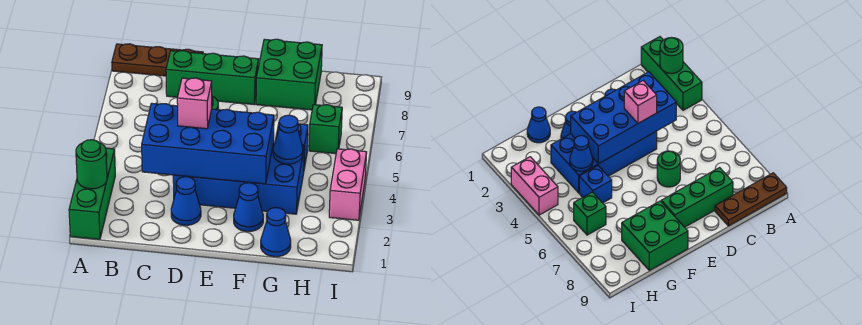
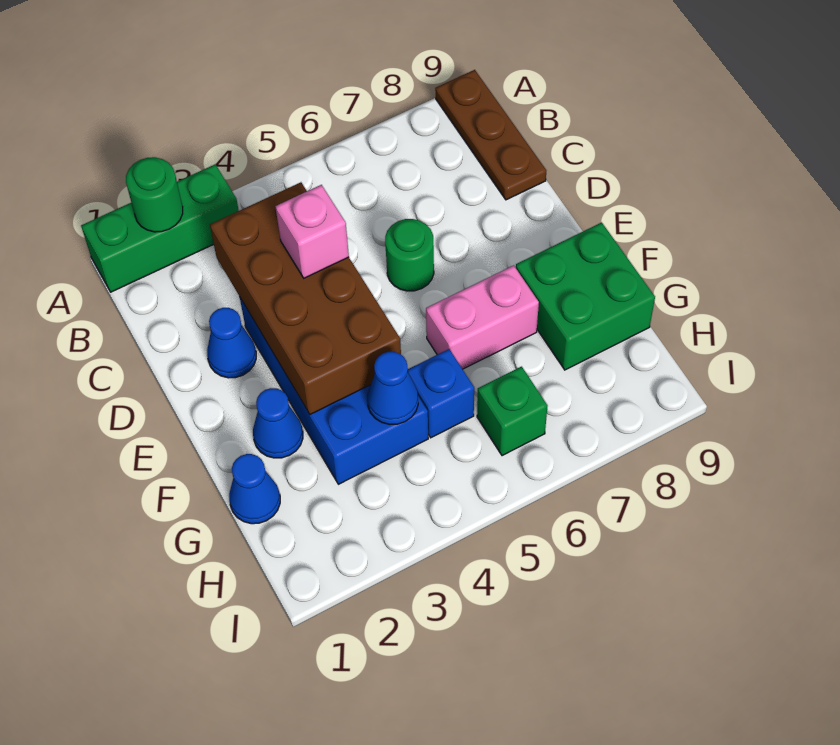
blue 2x4 brick [142,103,274,184] -> brown 2x4 brick [210,182,401,414]
green 1x3 brick [166,51,259,104] -> none
pink 1x2 brick [329,149,367,220] -> pink 1x2 brick moved to [426,265,539,369]

